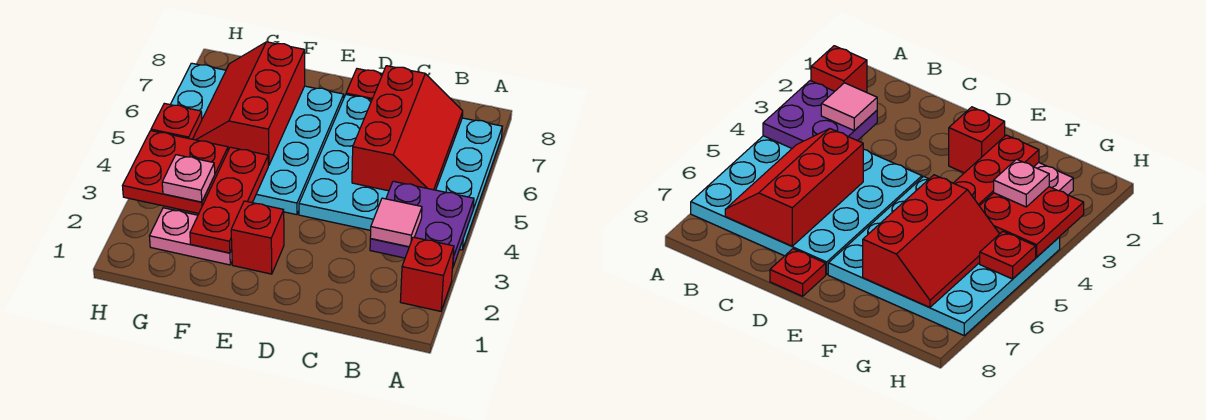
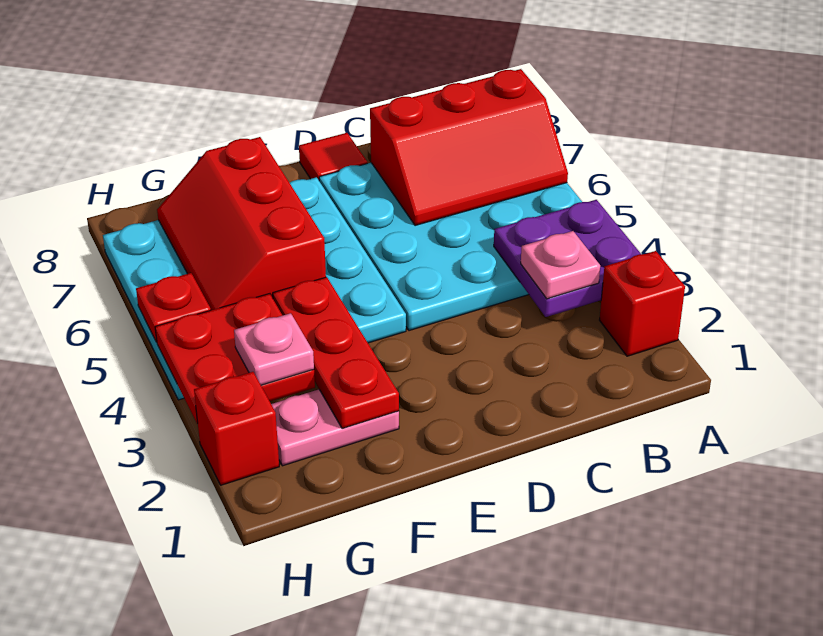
pink 1x1 tile [370,198,422,247] -> pink 1x1 plate [521,231,600,299]
red 2x3 slope [352,66,463,191] -> red 2x3 slope turned to [370,69,568,226]
red 1x1 plate [346,69,382,100] -> red 1x1 tile [299,133,367,180]
red 1x1 brick [231,201,284,274] -> red 1x1 brick moved to [194,372,279,485]

